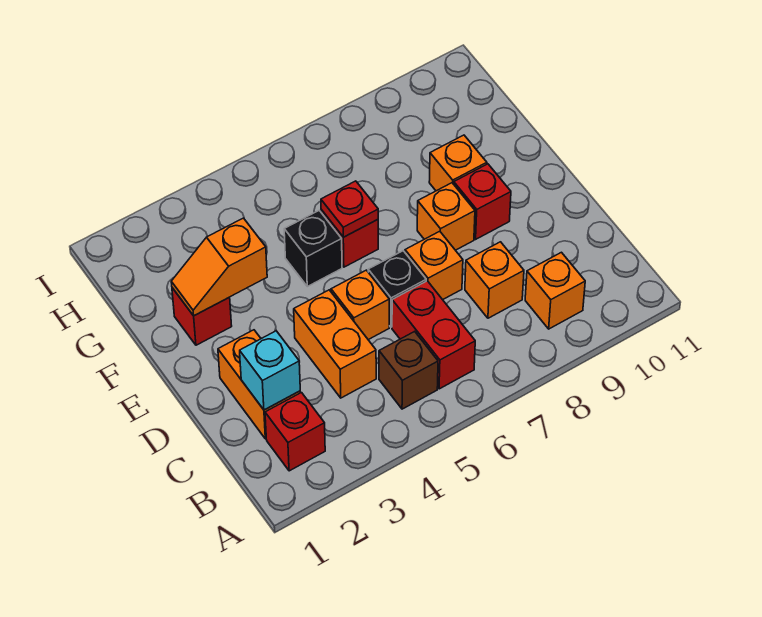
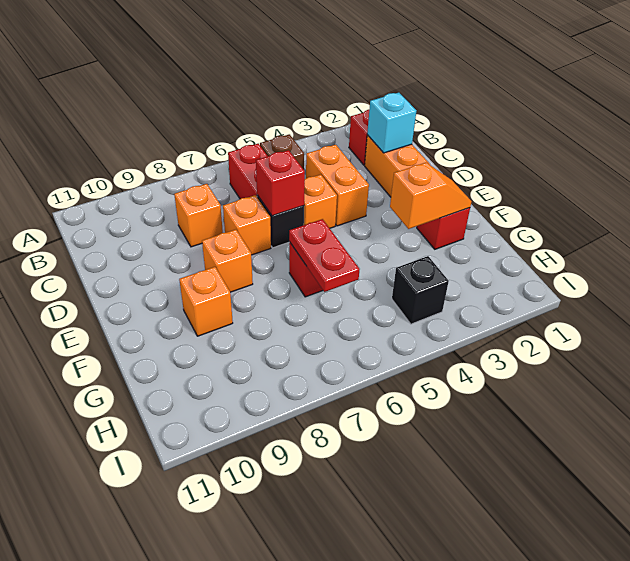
orange 1x1 brick [525,252,585,329] -> none
red 1x1 brick [454,164,511,239] -> red 1x1 brick moved to [256,150,305,216]
black 1x1 brick [284,211,342,287] -> black 1x1 brick moved to [392,256,449,324]
red 1x1 plate [321,181,378,237] -> red 1x2 plate [289,219,360,292]

